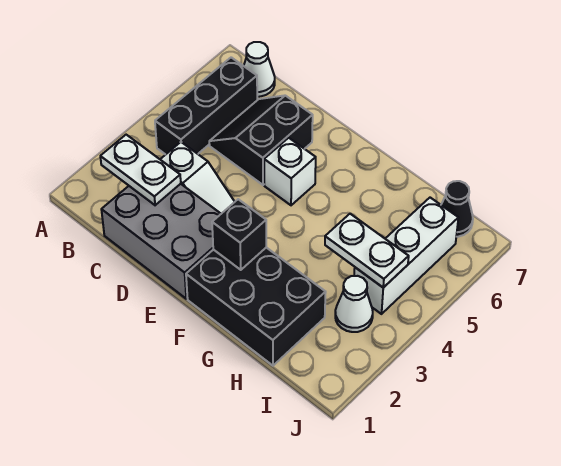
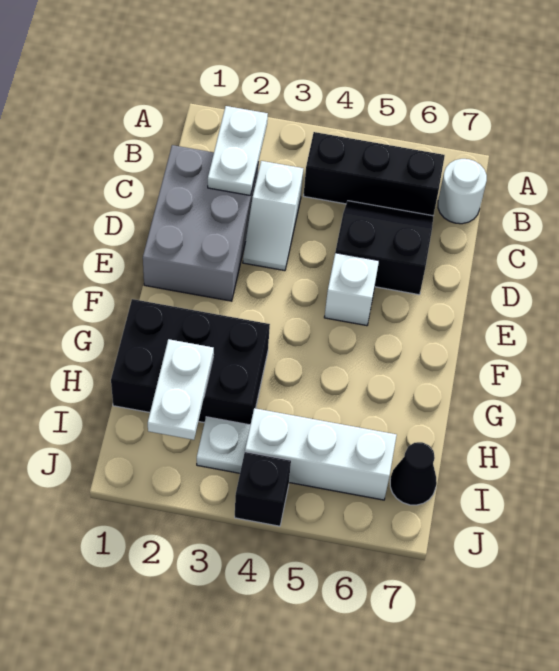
white 1x1 cone [244,42,275,97] -> white 1x1 round brick [438,159,487,224]
black 2x3 brick [186,248,326,366] -> black 2x3 brick turned to [111,299,270,425]
black 1x1 brick [212,199,266,270] -> black 1x1 brick moved to [235,452,291,526]
white 1x2 plate [325,214,409,288] -> white 1x2 plate moved to [148,339,214,440]
white 1x1 cone [335,276,373,332] -> white 1x1 plate [197,417,250,473]

